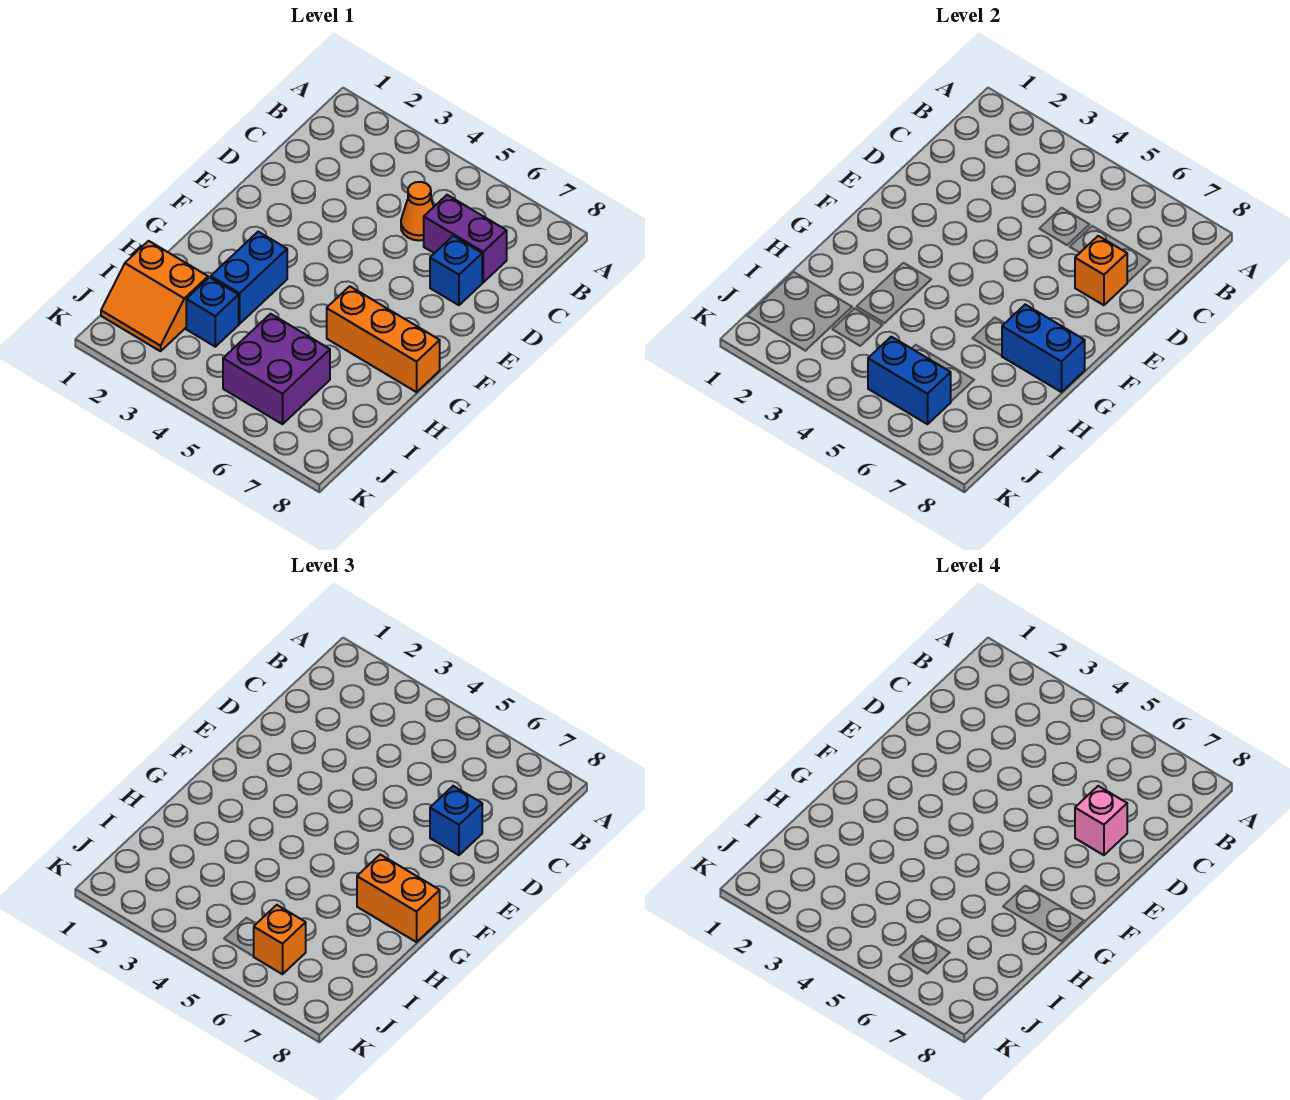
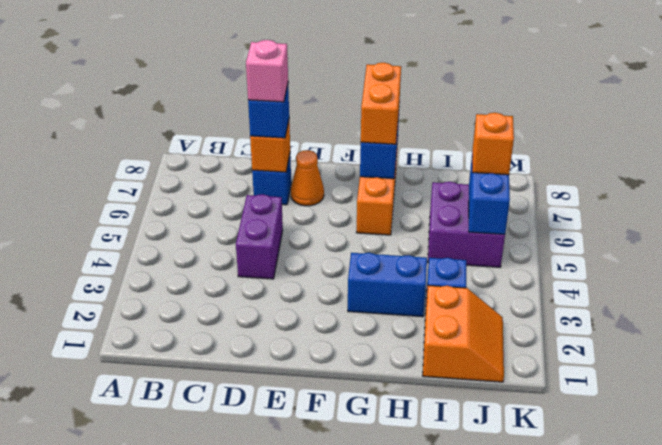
orange 1x1 cone [401,182,434,241] -> orange 1x1 cone moved to [291,150,324,206]
purple 1x2 brick [424,195,507,282] -> purple 1x2 brick moved to [236,194,283,279]

